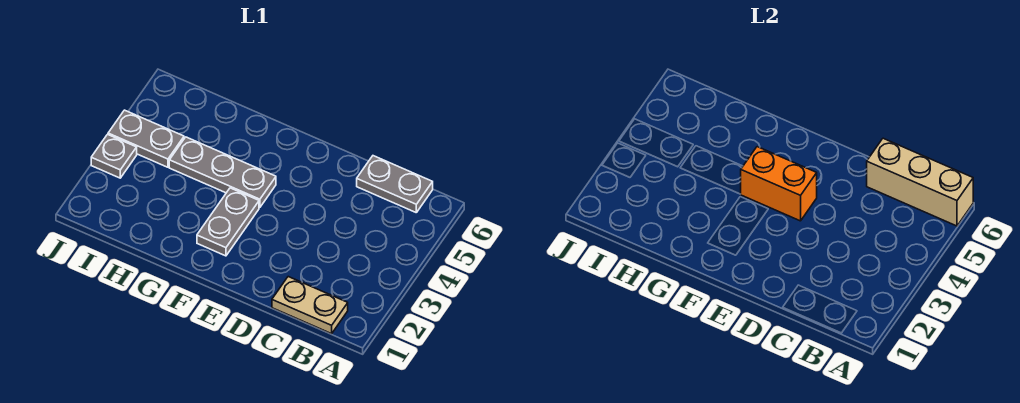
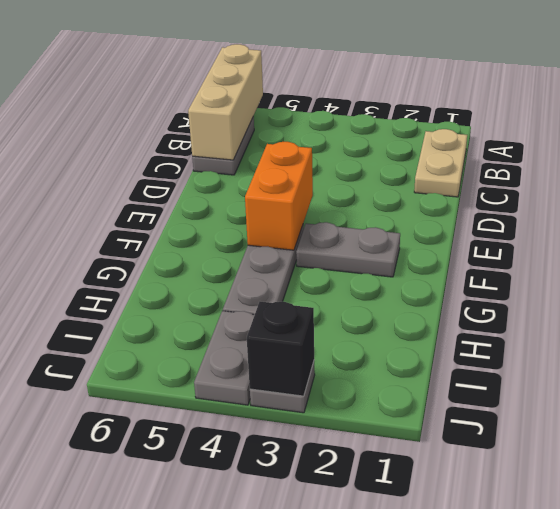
none -> black 1x1 brick [247,302,314,396]

